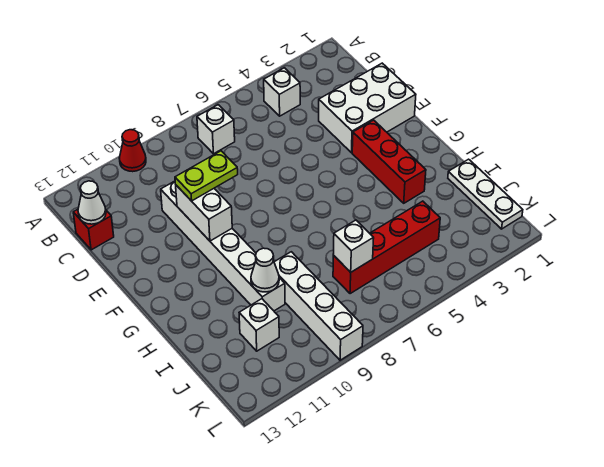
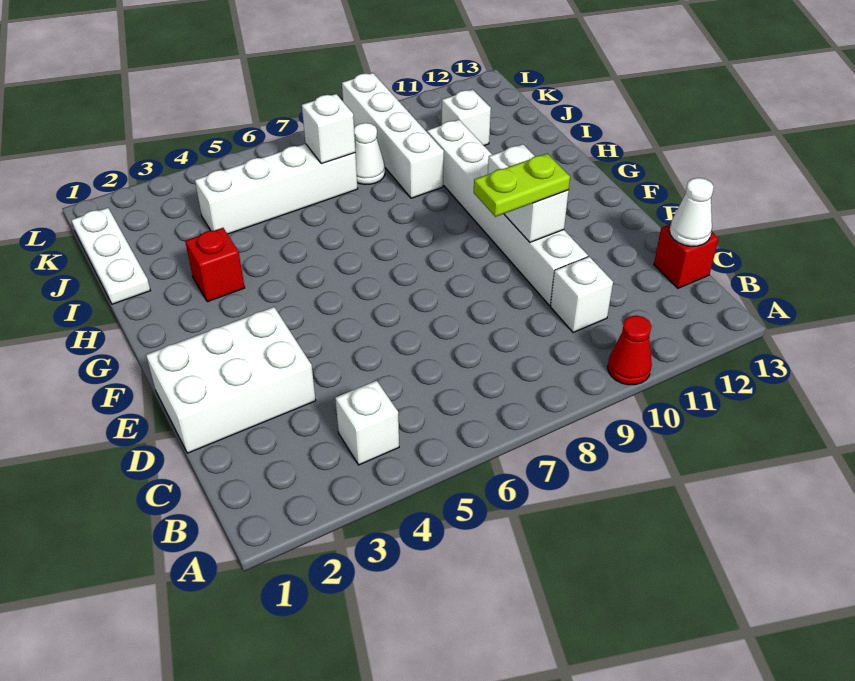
white 1x1 brick [197,105,235,154] -> white 1x1 brick moved to [550,257,613,333]
red 1x3 brick [352,120,426,203] -> red 1x1 brick [185,228,245,302]
white 1x1 cone [251,248,279,292] -> white 1x1 cone moved to [354,123,385,185]
red 1x4 brick [333,201,440,294] -> white 1x4 brick [195,144,358,234]

